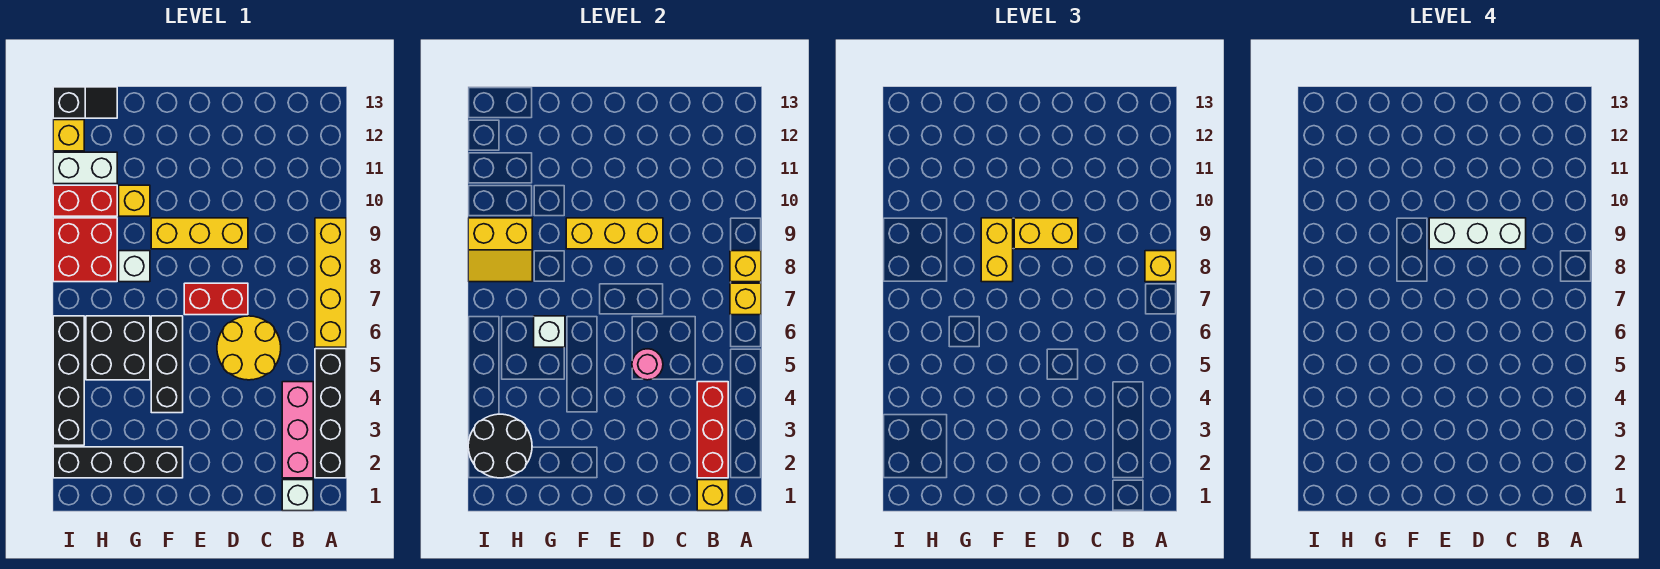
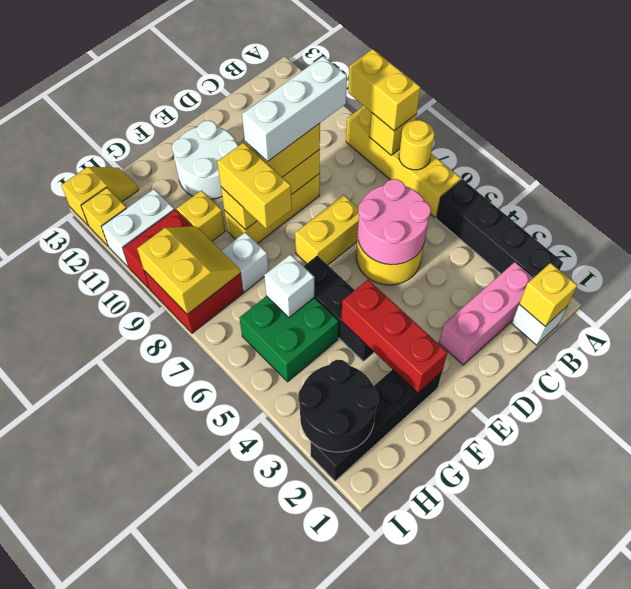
yellow 1x1 brick [730,283,761,315] -> yellow 1x1 round brick [399,120,434,170]
yellow 1x1 brick [1145,251,1176,282] -> yellow 1x2 brick [348,49,421,131]
pink 1x3 brick [282,382,313,478] -> pink 1x3 brick turned to [439,262,534,365]
red 1x3 brick [697,382,728,478] -> red 1x3 brick moved to [341,280,448,393]
pink 1x1 round brick [632,349,663,380] -> pink 2x2 round brick [358,179,431,265]
red 1x2 brick [184,283,248,315] -> yellow 1x2 brick [295,195,359,265]
none -> white 2x2 round brick [172,121,238,199]
black 2x2 brick [86,316,150,380] -> green 2x2 brick [239,296,339,382]
yellow 2x2 slope [468,218,532,282] -> yellow 2x2 slope turned to [137,226,241,314]
black 1x2 slope [53,87,117,118] -> yellow 1x2 slope [61,167,139,226]
black 1x4 brick [53,316,84,445] -> none

